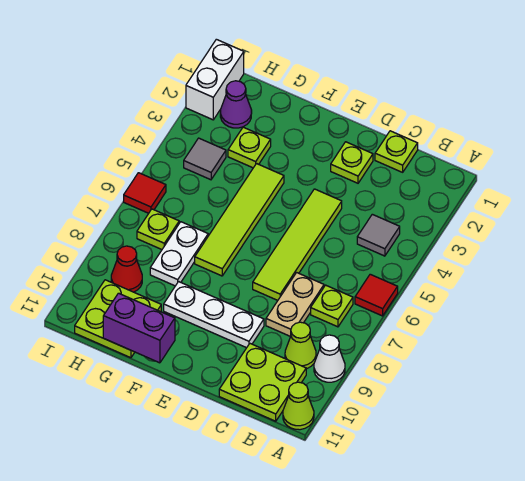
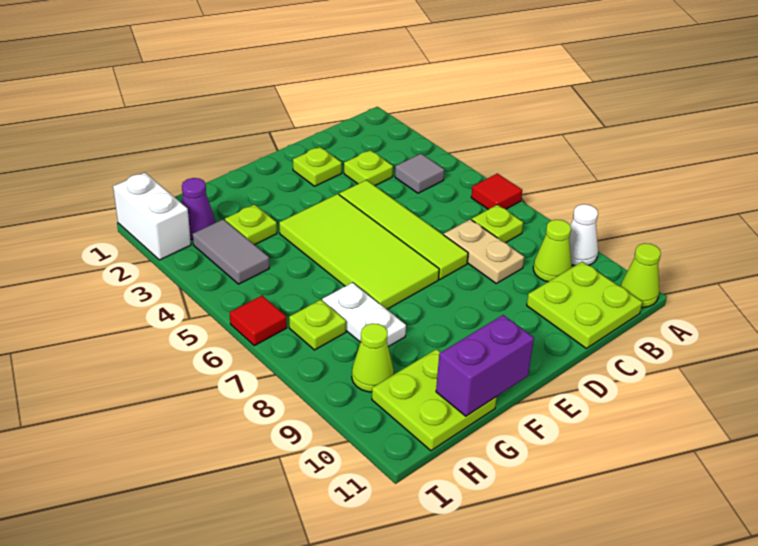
lime 1x1 plate [375,131,418,172] -> lime 1x1 plate moved to [344,150,393,186]
white 1x3 plate [164,282,264,348] -> none
lime 1x4 tile [195,164,284,276] -> lime 2x4 tile [279,194,439,309]
grey 1x1 tile [184,138,226,180] -> grey 1x2 tile [193,219,269,284]
red 1x1 cone [111,246,142,292] -> lime 1x1 cone [352,323,394,392]

